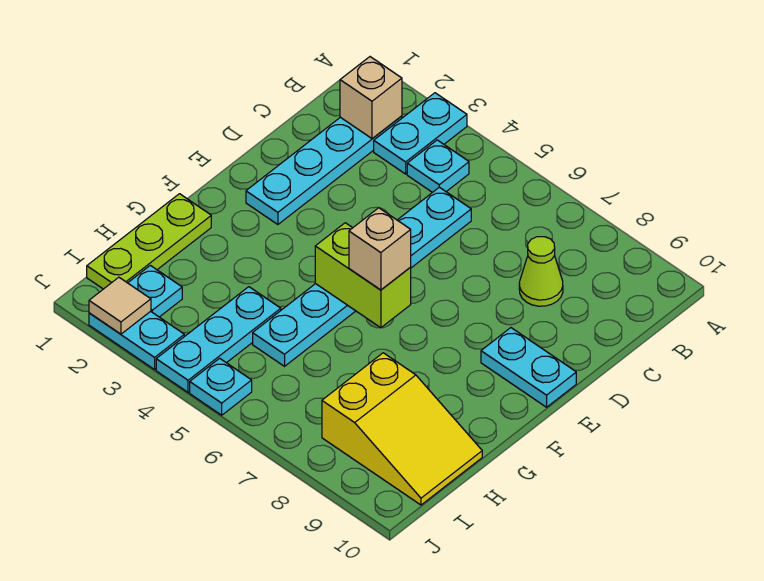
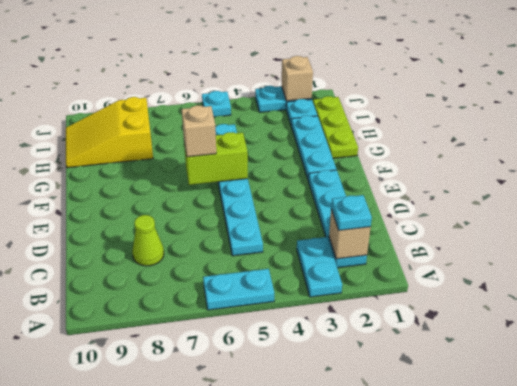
cyan 1x1 plate [407,140,469,193] -> cyan 1x1 plate moved to [331,195,372,230]
cyan 1x2 plate [481,328,576,407] -> cyan 1x2 plate moved to [203,269,274,310]
cyan 1x3 plate [156,287,281,392] -> cyan 1x3 plate moved to [291,115,337,181]
tan 1x1 tile [89,277,151,334] -> tan 1x1 brick [282,56,313,101]

